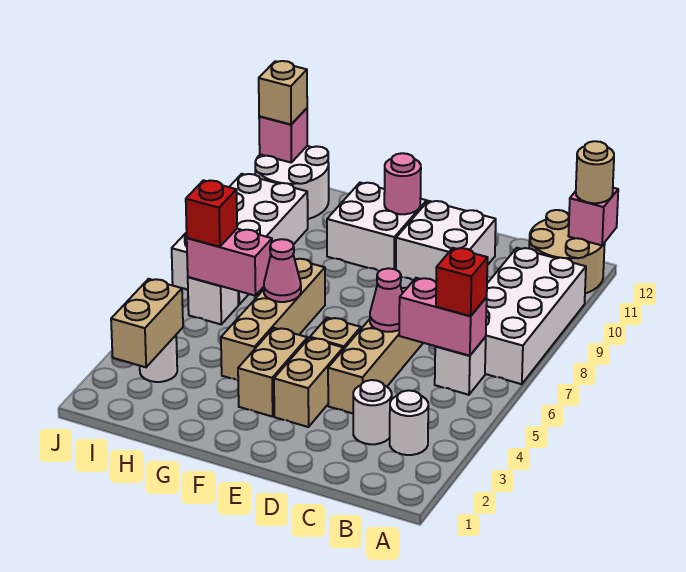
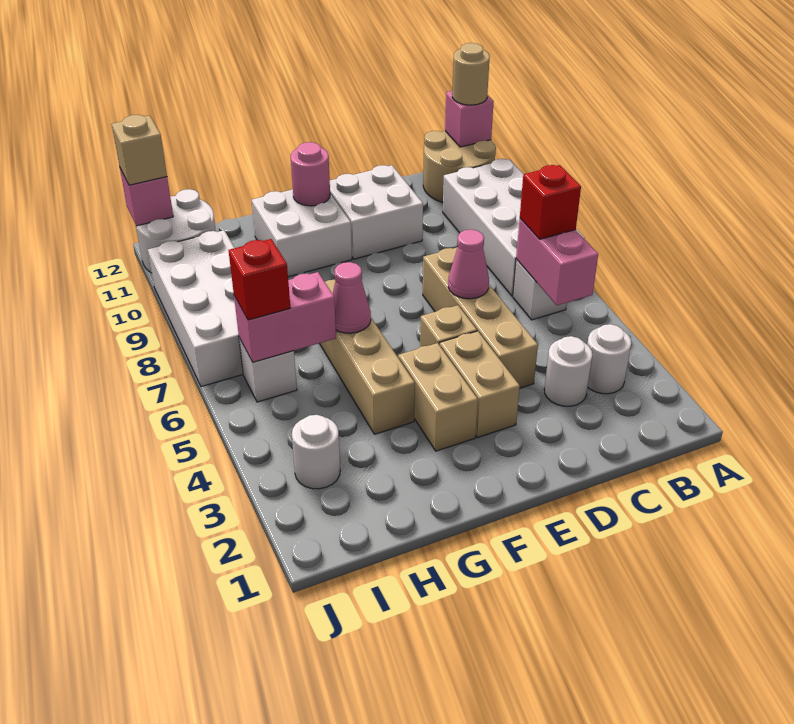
pink 1x2 brick [399,278,487,356] -> pink 1x2 brick turned to [516,218,598,305]
tan 1x2 brick [111,279,183,367] -> none

